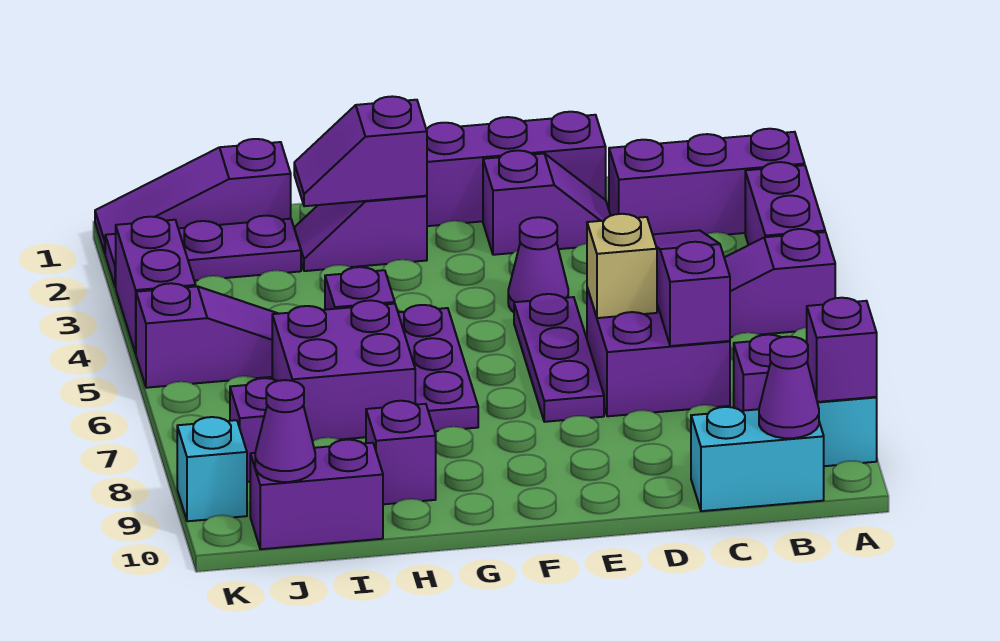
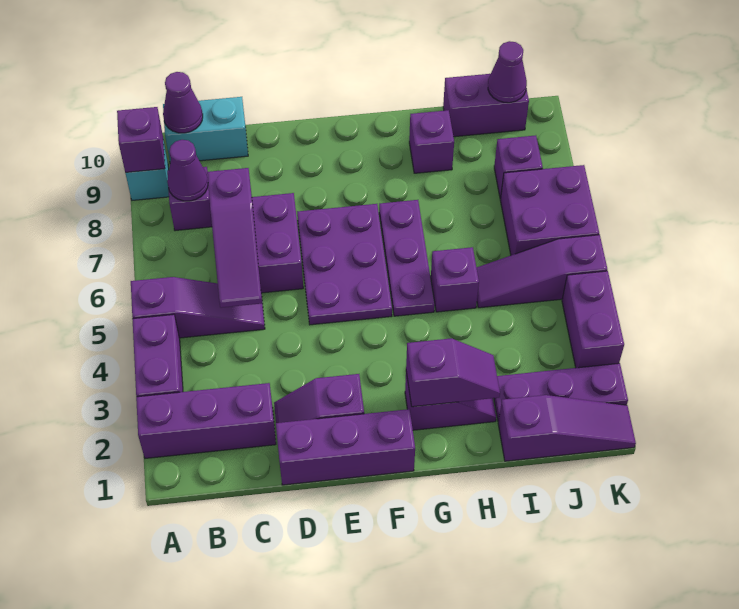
tan 1x1 brick [587,214,657,318] -> none
purple 1x1 cone [508,217,568,312] -> purple 1x1 cone moved to [167,140,208,201]
purple 1x3 plate [514,294,604,422] -> purple 2x3 plate [297,204,392,325]
purple 2x2 brick [272,300,415,441] -> purple 2x2 brick moved to [500,165,599,255]
cyan 1x1 brick [177,417,247,521] -> none

